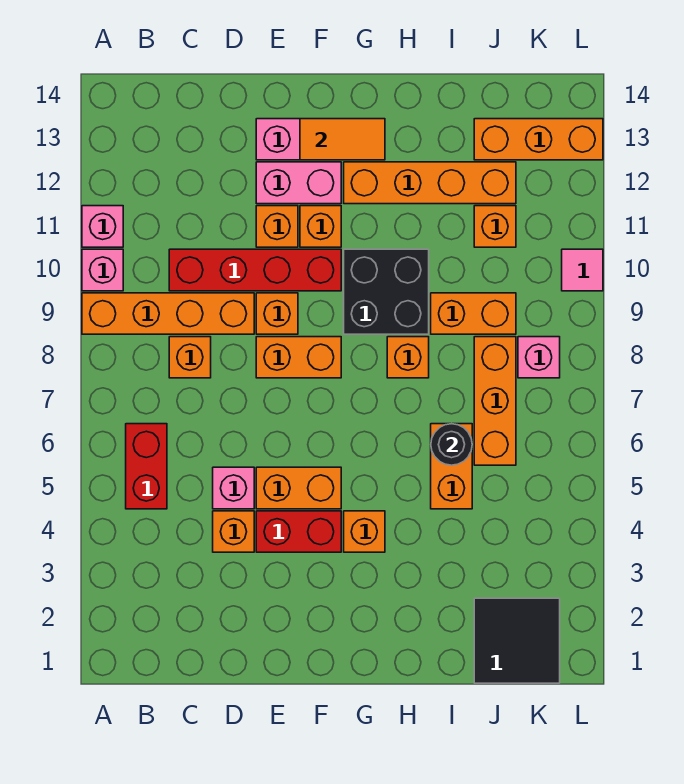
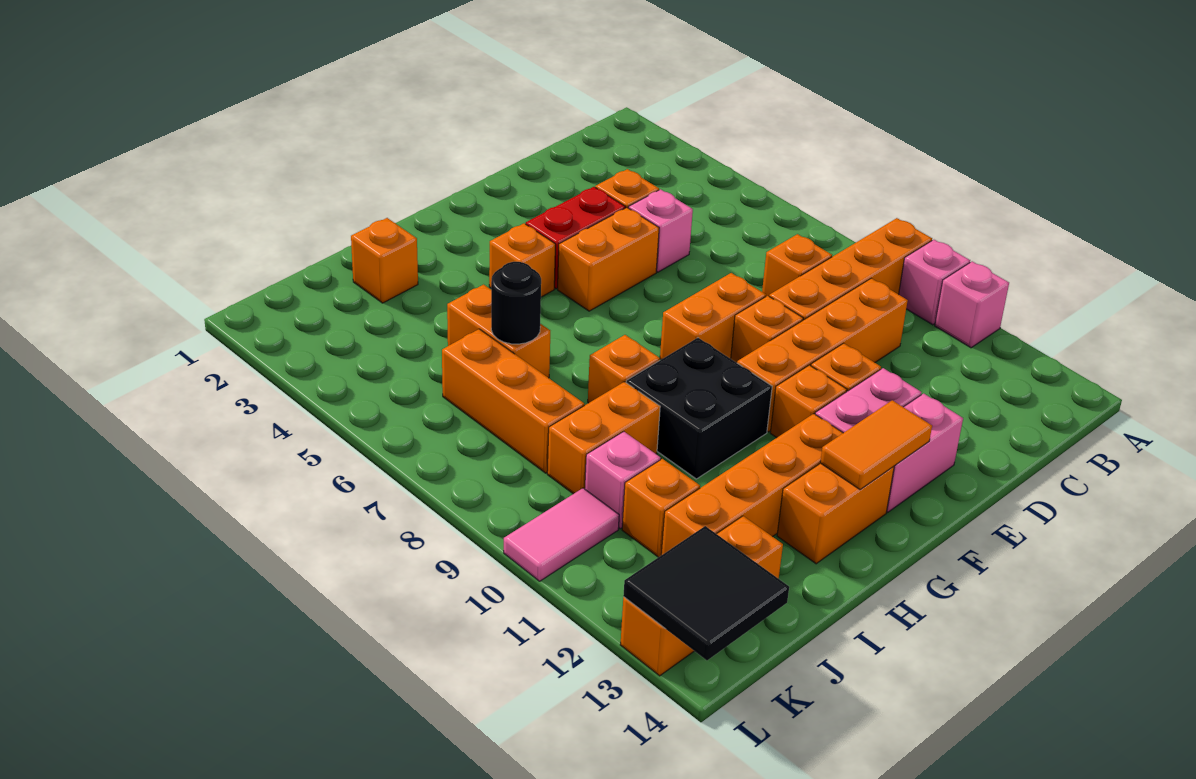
red 1x2 brick [126,424,167,509] -> none
red 1x4 brick [169,249,341,291] -> orange 1x4 brick [737,278,908,432]
none -> orange 1x2 brick [777,463,894,564]
none -> orange 1x1 brick [351,218,418,303]
black 2x2 tile [474,598,560,683] -> black 2x2 tile moved to [623,526,789,660]
pink 1x1 brick [518,337,560,378] -> pink 1x1 brick moved to [585,431,660,529]
pink 1x1 tile [562,249,603,291] -> pink 1x2 tile [504,488,619,581]

